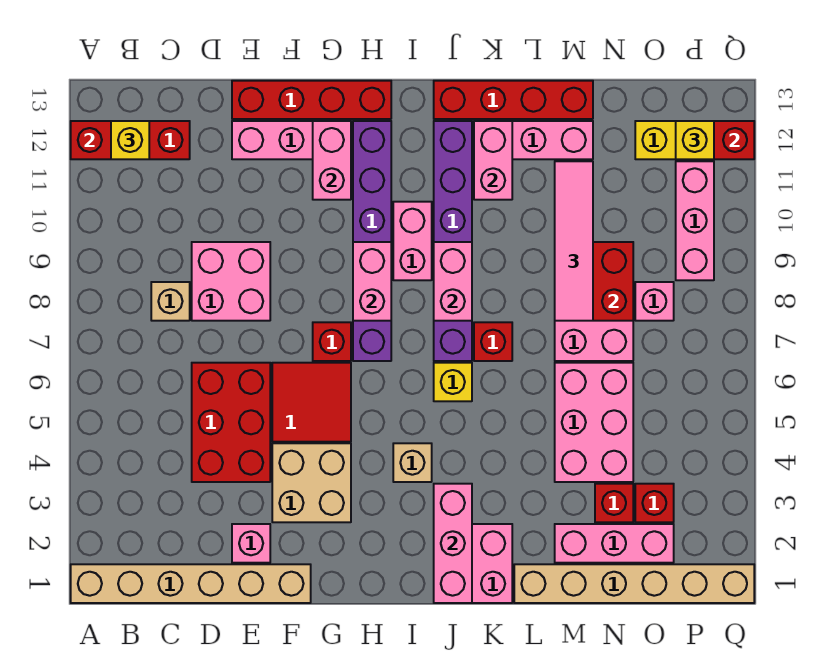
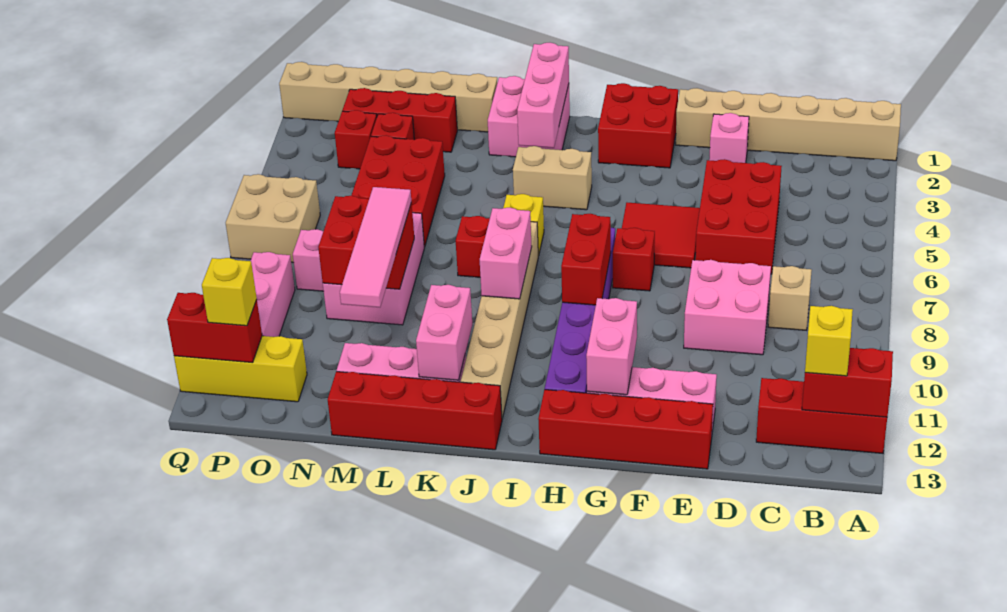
tan 2x2 brick [272,443,351,522] -> tan 2x2 brick moved to [226,174,320,263]
none -> red 2x2 brick [598,83,678,168]
pink 1x2 brick [353,242,391,321] -> red 1x2 brick [561,214,611,305]
tan 1x1 brick [393,443,432,482] -> tan 1x2 brick [513,146,592,210]
pink 1x2 brick [393,202,432,280] -> none
purple 1x6 brick [434,121,472,361] -> tan 1x6 brick [461,222,538,419]
pink 1x3 brick [555,524,674,563] -> red 1x3 brick [342,88,457,152]
pink 2x3 brick [555,363,633,482] -> red 2x3 brick [351,135,445,247]

